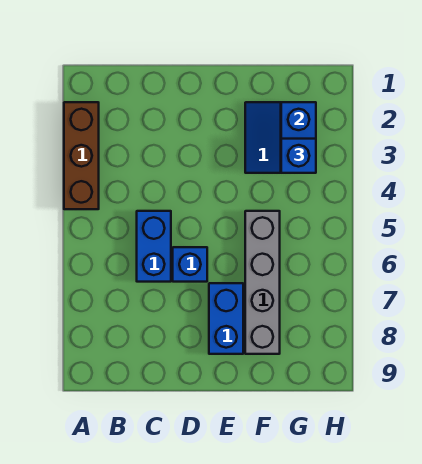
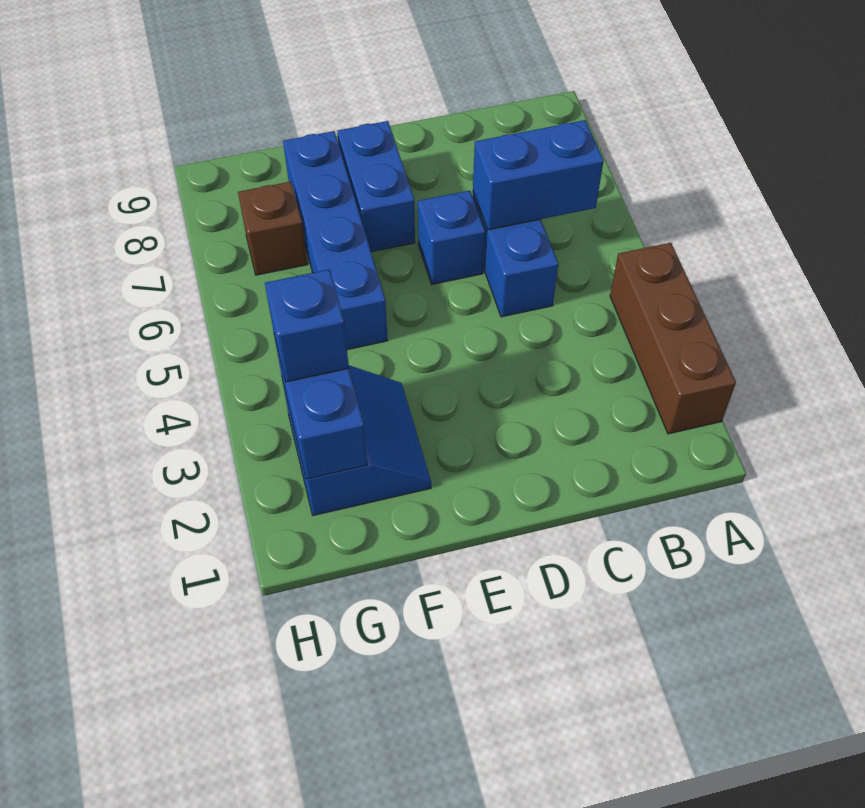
none -> blue 1x2 brick [473,120,604,230]
grey 1x4 brick [245,211,280,354] -> blue 1x4 brick [283,131,388,350]
none -> brown 1x1 brick [238,182,308,275]

